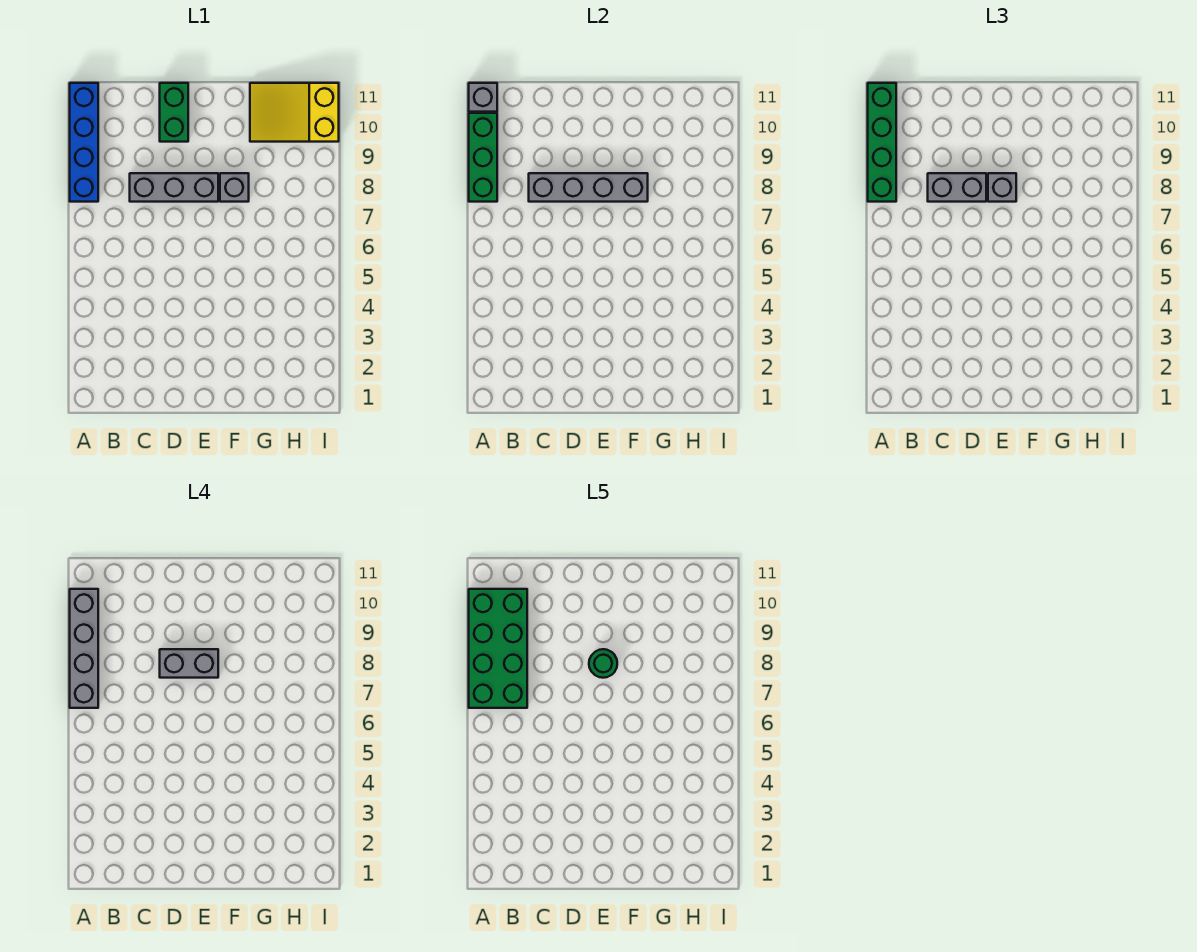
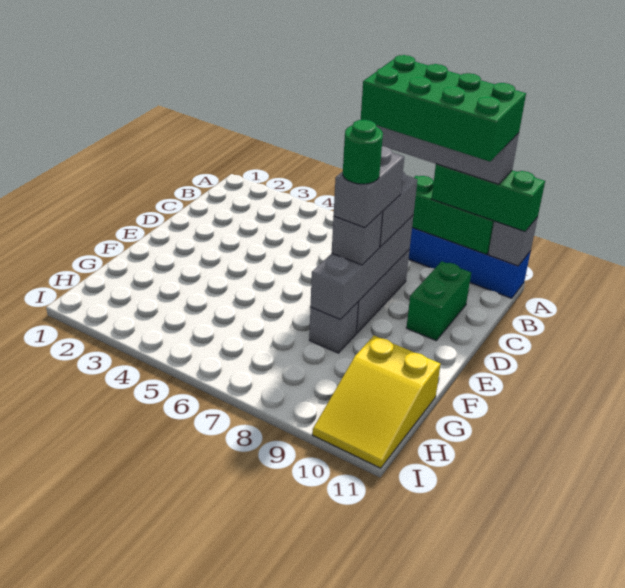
green 1x4 brick [868,83,896,202] -> green 1x3 brick [432,164,545,232]
green 1x2 brick [160,83,188,142] -> green 1x2 brick turned to [406,261,471,340]
yellow 2x3 slope [250,83,339,142] -> yellow 2x3 slope turned to [312,336,441,468]

